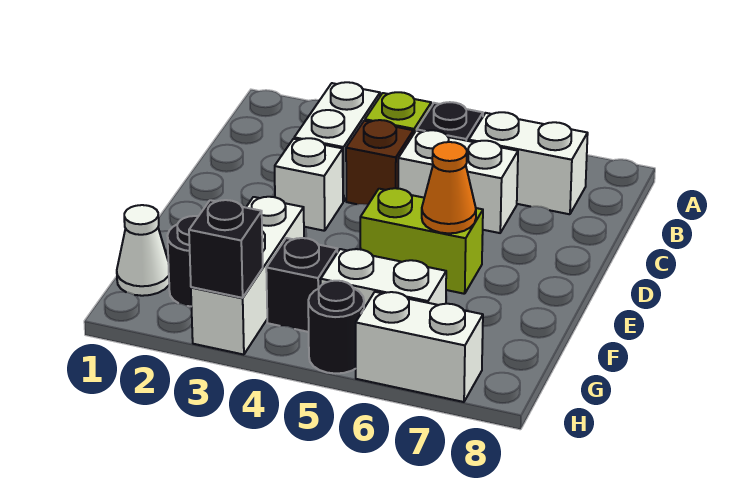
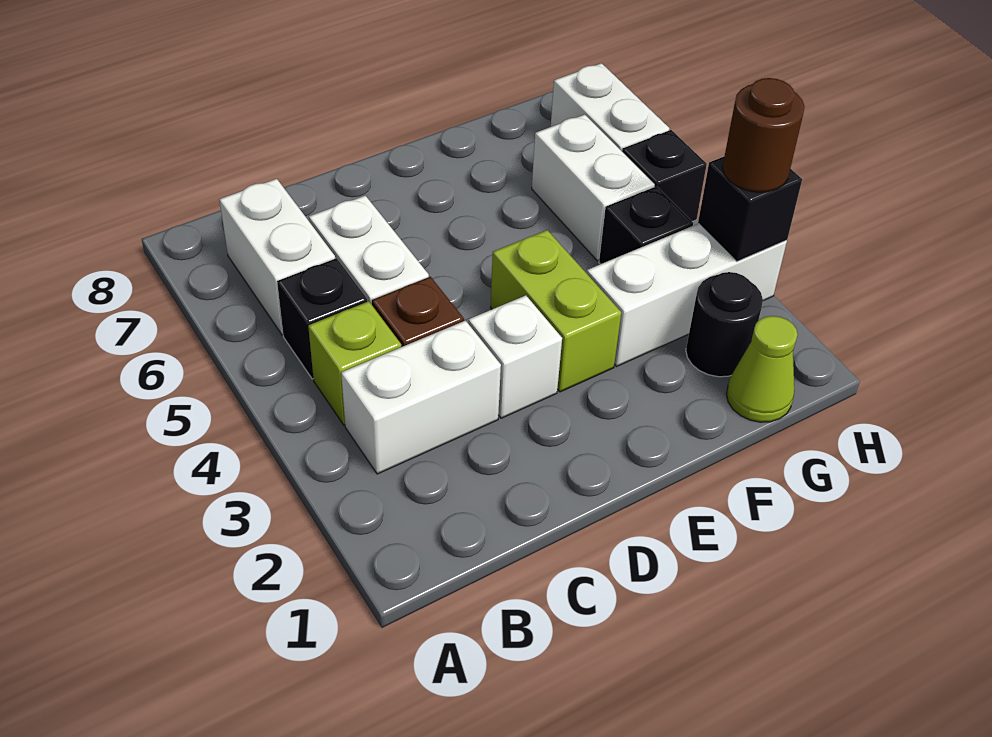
lime 1x2 brick [360,188,483,294] -> lime 1x2 brick moved to [490,230,621,392]
orange 1x1 cone [422,142,476,233] -> none
white 1x1 cone [117,205,169,296] -> lime 1x1 cone [726,316,798,422]
none -> brown 1x1 round brick [722,78,805,192]
black 1x1 round brick [308,281,364,374] -> black 1x1 brick [622,130,707,221]

